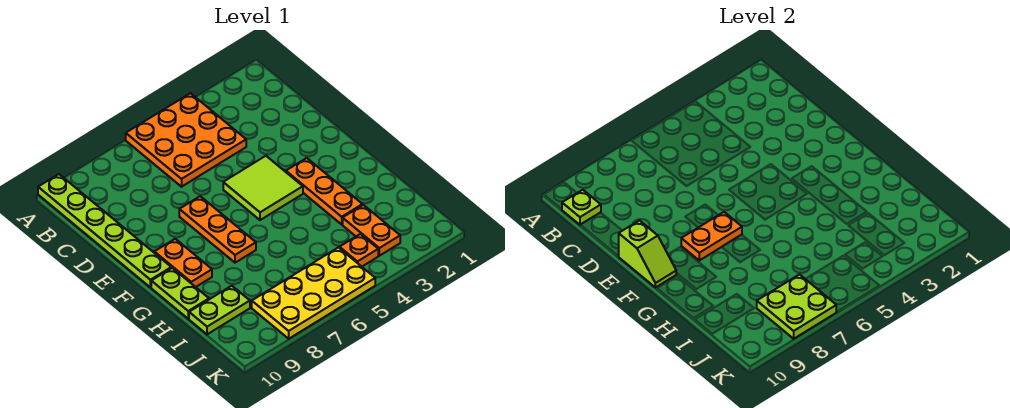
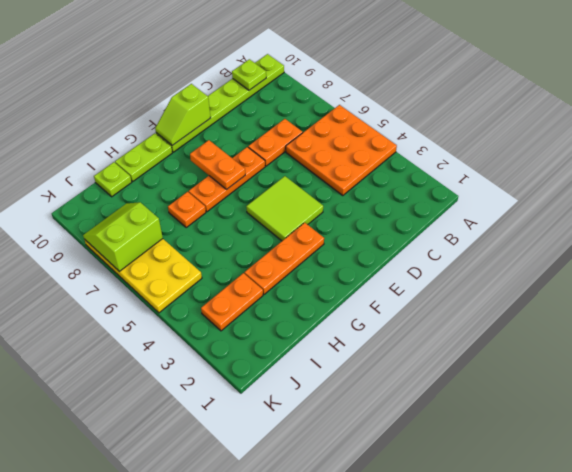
orange 1x2 plate [154,239,212,287] -> orange 1x2 plate moved to [248,119,303,166]
lime 1x2 plate [189,286,250,334] -> lime 1x1 plate [94,162,132,197]
orange 1x1 plate [339,234,378,266] -> orange 1x1 plate moved to [168,192,206,227]
lime 2x2 plate [757,274,836,339] -> lime 2x2 slope [83,202,163,272]

